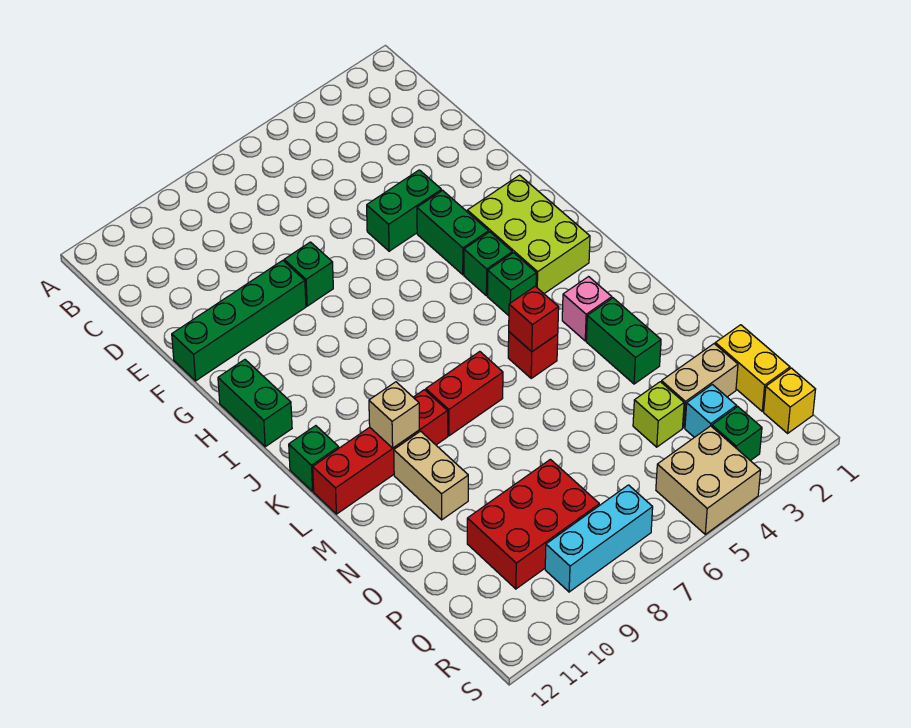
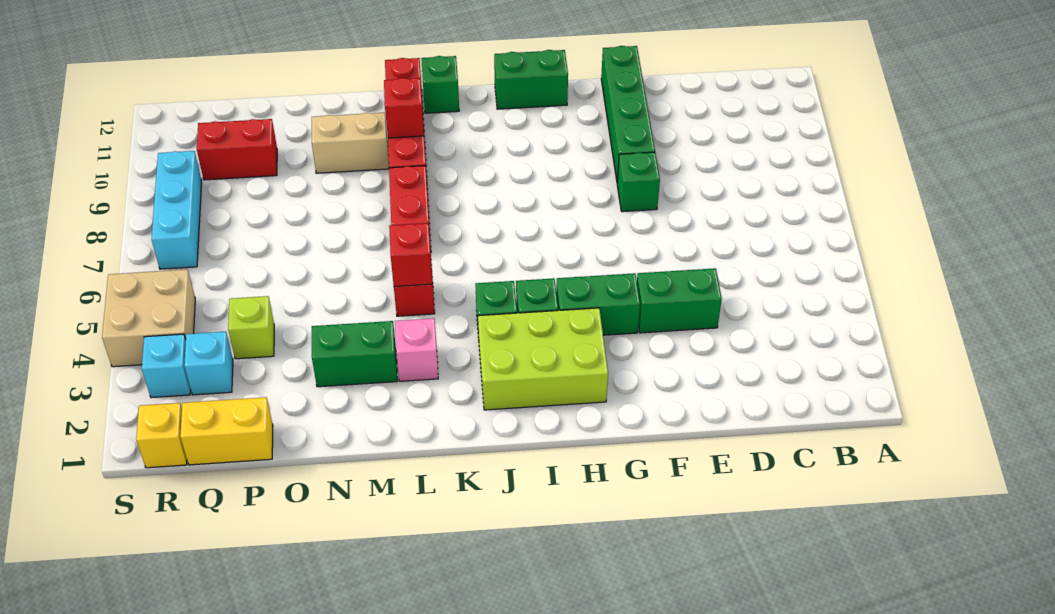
green 1x2 brick [367,170,442,251] -> green 1x2 brick turned to [637,268,722,333]
tan 1x1 brick [369,382,419,448] -> red 1x1 brick [384,78,424,138]
tan 1x2 brick [661,344,738,428] -> none
red 2x3 brick [467,459,599,589] -> red 1x2 brick [197,119,277,180]
green 1x1 brick [712,407,762,461] -> cyan 1x1 brick [142,334,191,398]

